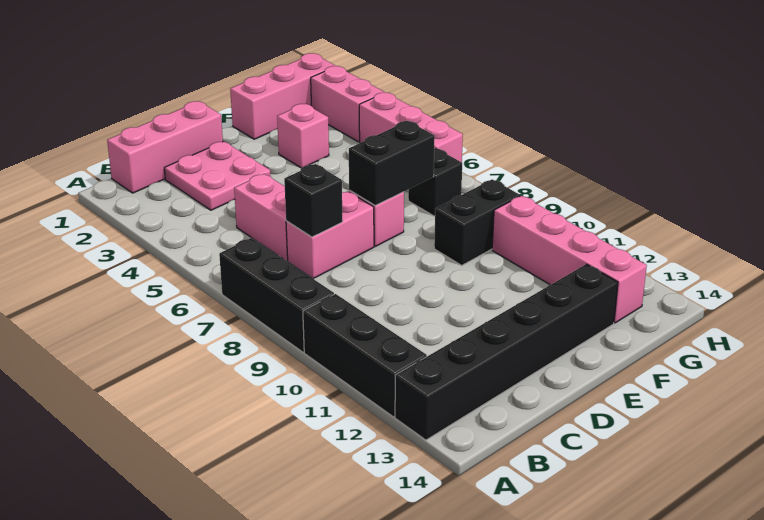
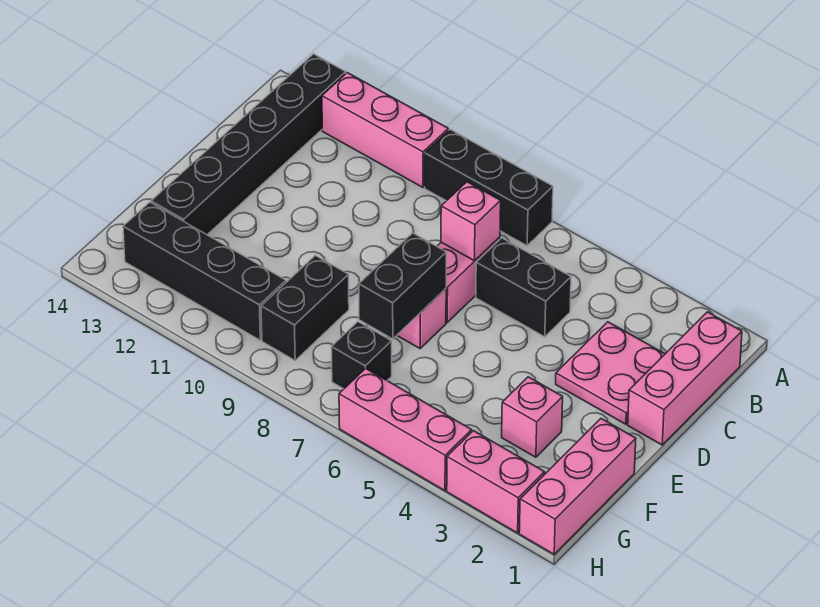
black 1x3 brick [303,294,427,417] -> pink 1x3 brick [322,73,448,187]
pink 1x2 brick [234,174,288,261] -> black 1x2 brick [476,238,571,337]
black 1x1 brick [284,164,343,237] -> pink 1x1 brick [441,182,501,261]
pink 1x4 brick [492,196,647,323] -> black 1x4 brick [123,202,286,340]

